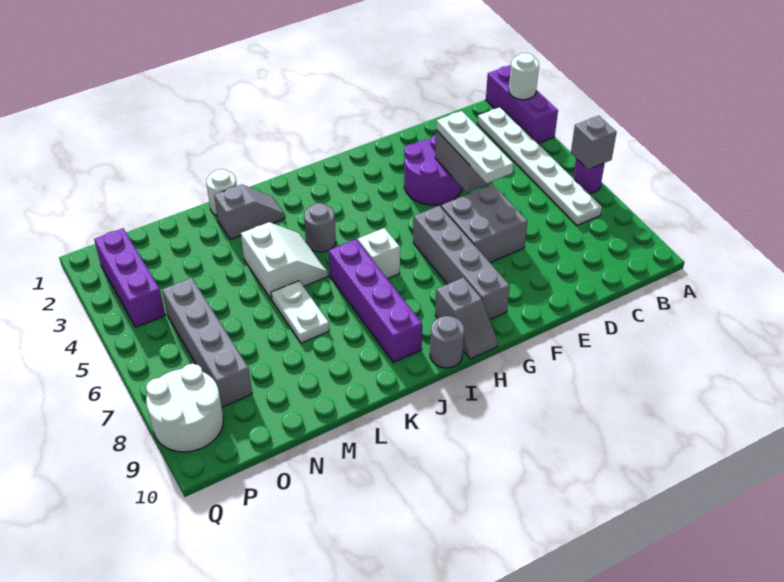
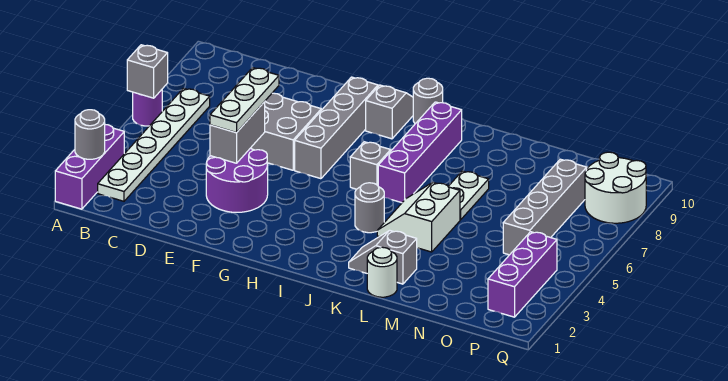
white 1x1 round brick [509,53,539,100] -> grey 1x1 round brick [75,110,105,159]
white 1x1 brick [357,228,400,279] -> grey 1x1 brick [350,142,391,189]

